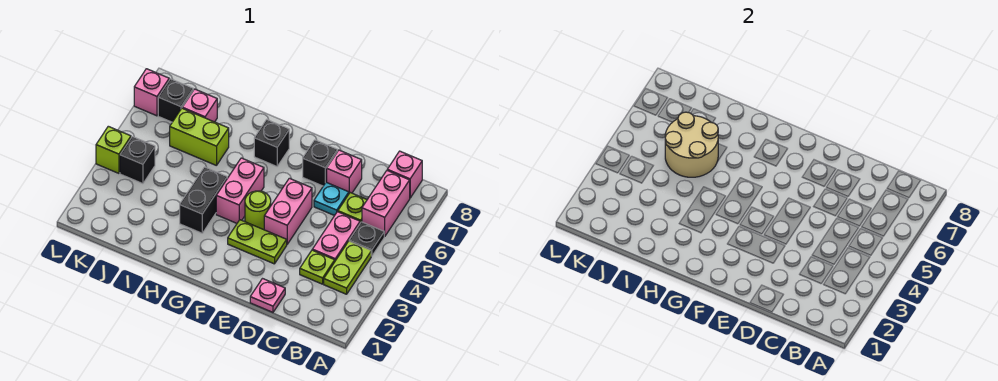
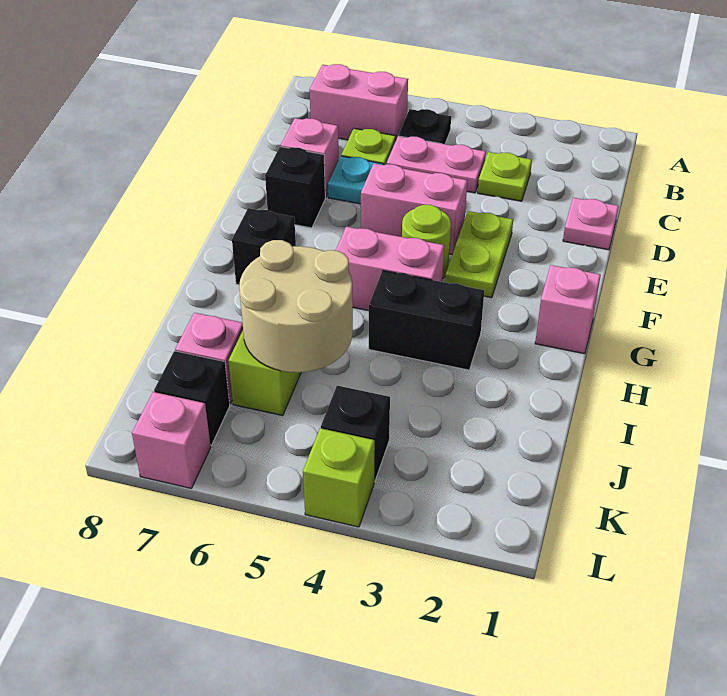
lime 1x2 plate [324,241,371,294] -> none
pink 1x1 brick [387,151,422,198] -> pink 1x1 brick moved to [535,265,601,354]

